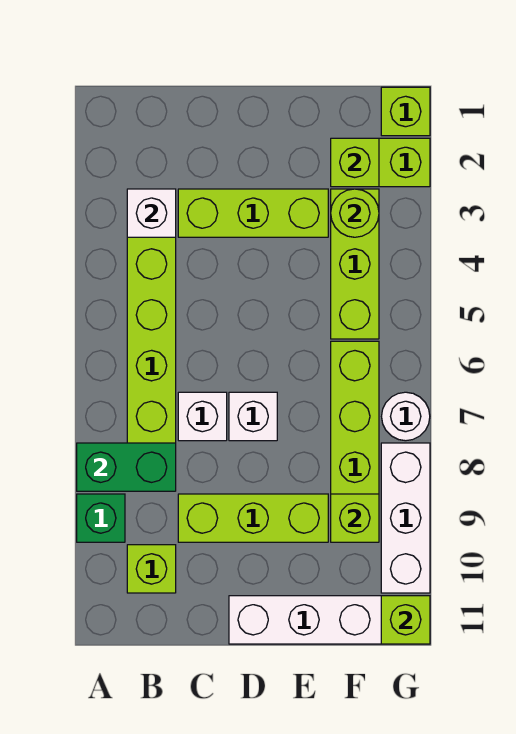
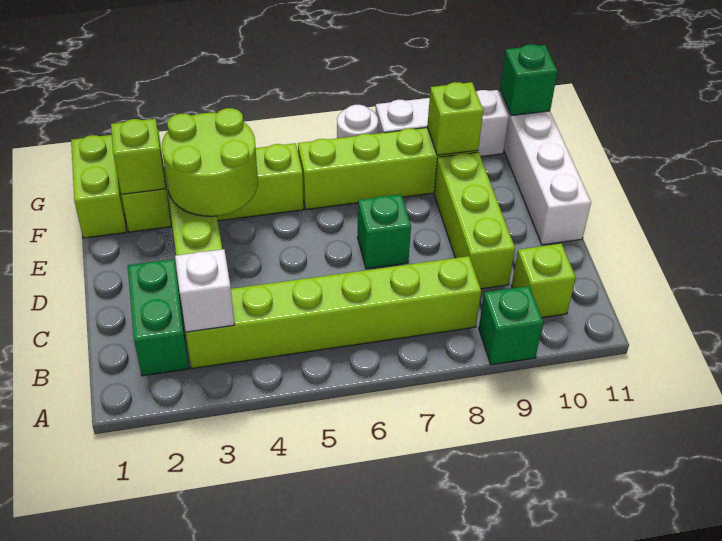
green 1x2 brick [77,443,176,491] -> green 1x2 brick moved to [128,259,189,376]
white 1x1 brick [178,392,227,441] -> none
white 1x1 brick [229,392,277,441] -> green 1x1 brick [358,195,411,269]
lime 1x1 round brick [331,189,379,237] -> lime 2x2 round brick [162,108,258,216]
lime 1x1 brick [381,87,430,136] -> lime 1x2 brick [71,135,126,238]
lime 1x1 brick [381,596,430,644] -> green 1x1 brick [500,44,558,116]

